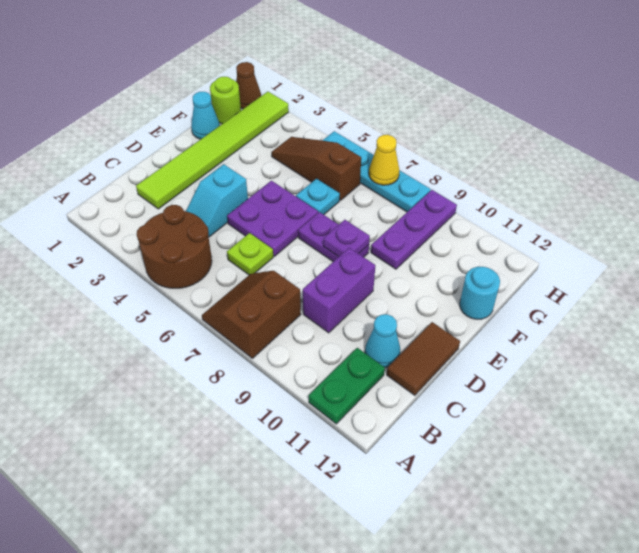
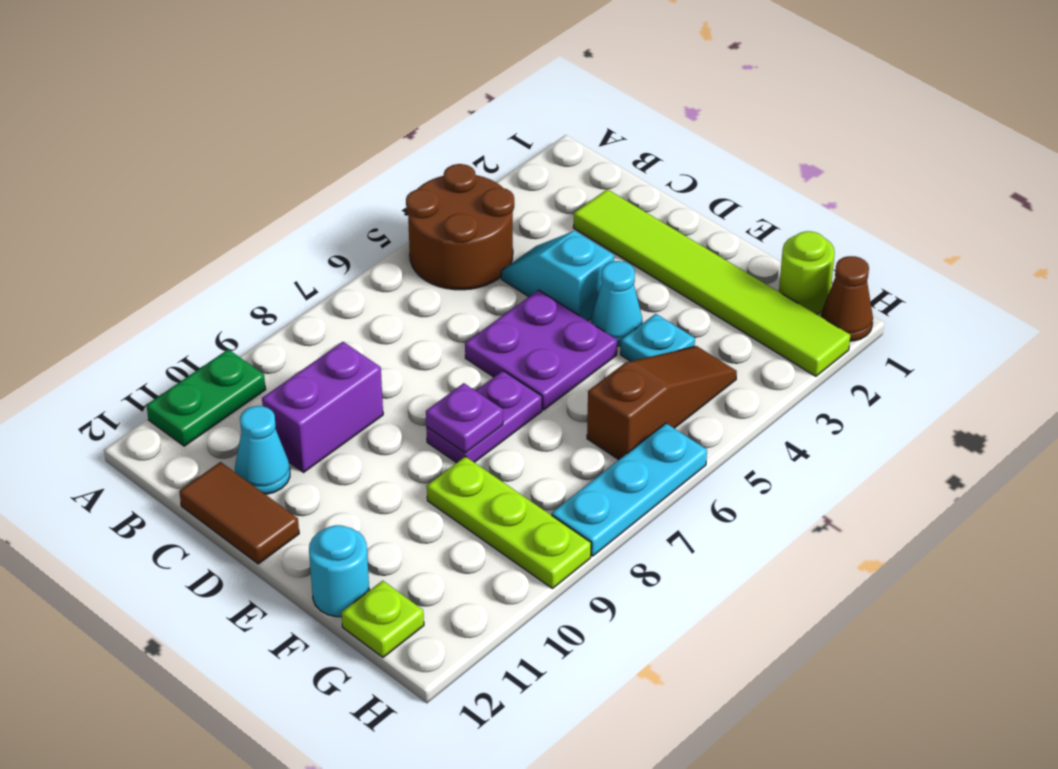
brown 2x2 slope [202,271,301,358] -> none
green 1x2 plate [309,348,385,424] -> green 1x2 plate turned to [146,349,266,446]
lime 1x1 plate [227,233,273,275] -> lime 1x1 plate moved to [341,581,424,657]
purple 1x2 brick [303,248,375,333] -> purple 1x2 brick turned to [262,342,383,472]
cyan 1x1 cone [191,92,220,139] -> cyan 1x1 cone moved to [591,261,643,346]
cyan 1x1 plate [296,179,340,215] -> cyan 1x1 plate moved to [620,314,695,361]
purple 1x3 plate [371,190,457,269] -> lime 1x3 plate [427,456,591,589]
cyan 1x4 plate [322,131,431,212] -> cyan 1x3 plate [552,423,707,556]
yellow 1x1 cone [369,135,400,185] -> none

